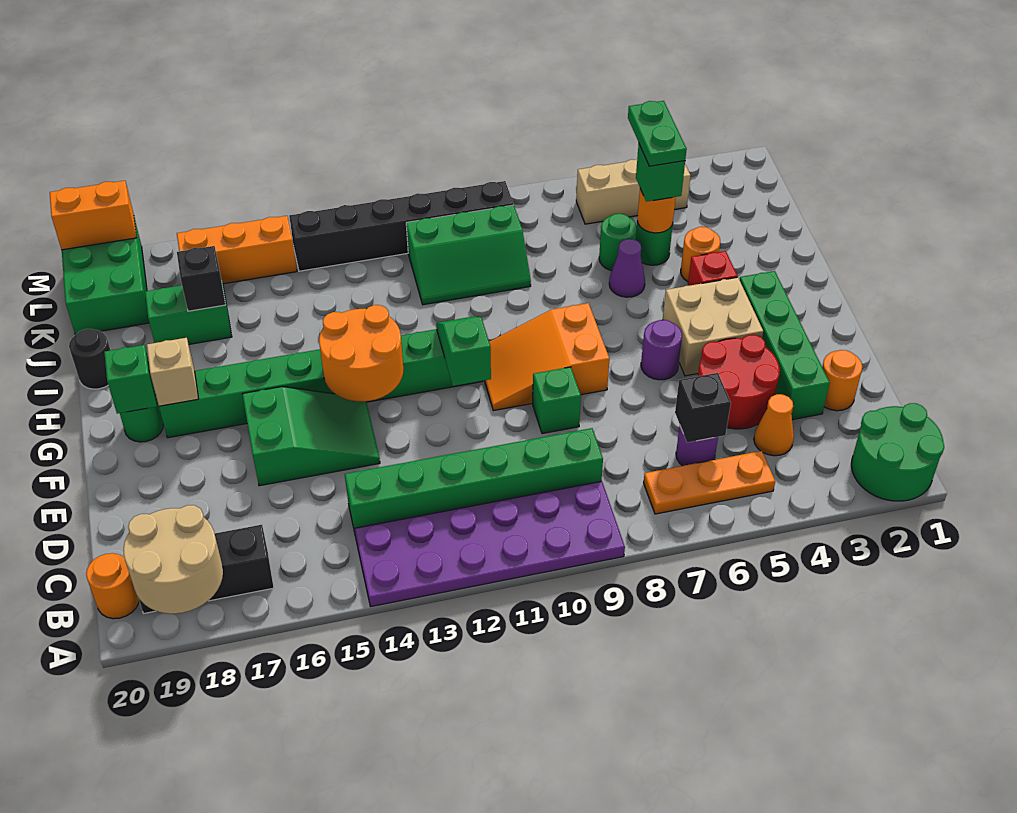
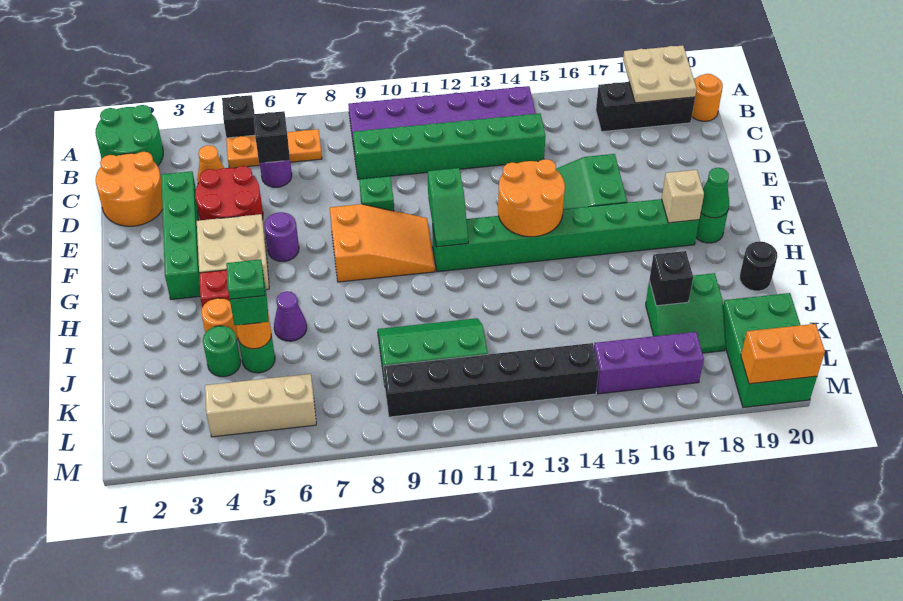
none -> black 1x1 brick [222,95,255,138]
tan 2x2 round brick [124,505,223,614] -> tan 2x2 plate [623,45,697,103]
orange 1x1 round brick [822,350,862,411] -> orange 2x2 round brick [96,152,163,226]
green 1x1 brick [104,345,157,414] -> green 1x1 cone [701,168,730,218]
green 1x2 plate [628,101,687,166] -> green 1x1 plate [226,260,265,299]
green 1x1 round brick [599,214,637,271] -> green 1x1 round brick moved to [203,326,241,377]
orange 1x3 brick [177,216,297,284] -> purple 1x3 brick [594,332,704,394]

